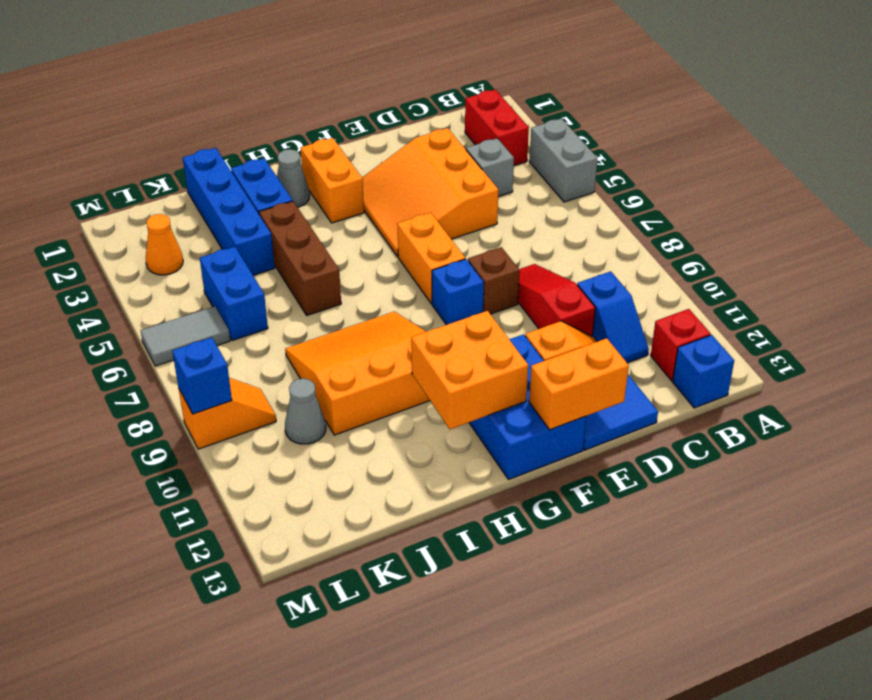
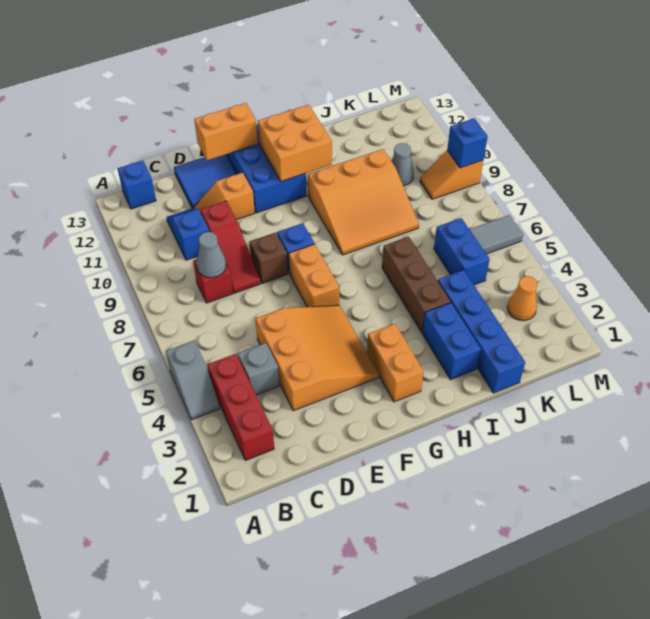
grey 1x2 brick [529,118,597,202] -> grey 1x2 slope [166,340,220,420]
red 1x2 brick [465,89,529,165] -> red 1x3 brick [207,354,274,460]
red 1x1 brick [651,309,711,381] -> red 1x1 brick moved to [193,260,233,303]
grey 1x1 cone [277,149,310,207] -> grey 1x1 cone moved to [197,232,226,278]

